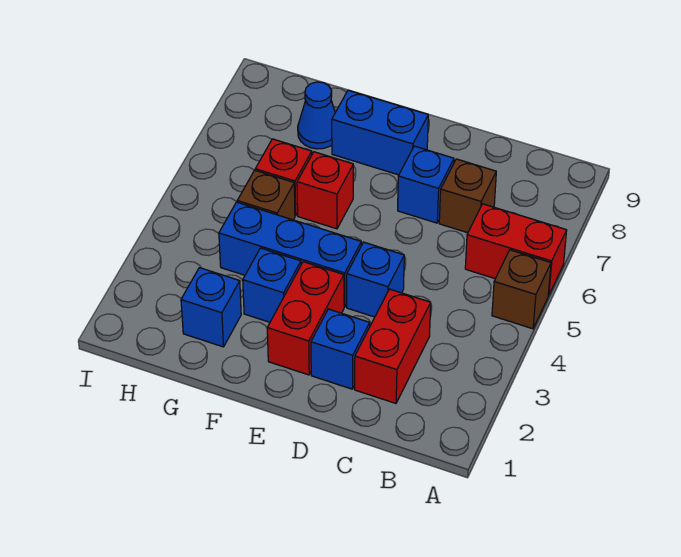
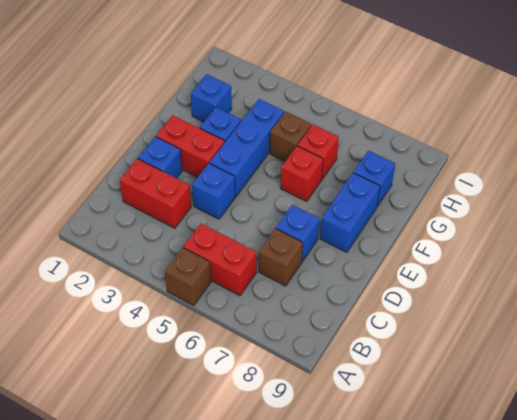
red 1x2 brick [465,204,567,295] -> red 1x2 brick turned to [183,224,257,296]
blue 1x1 cone [298,82,335,149] -> blue 1x1 brick [353,151,395,206]

